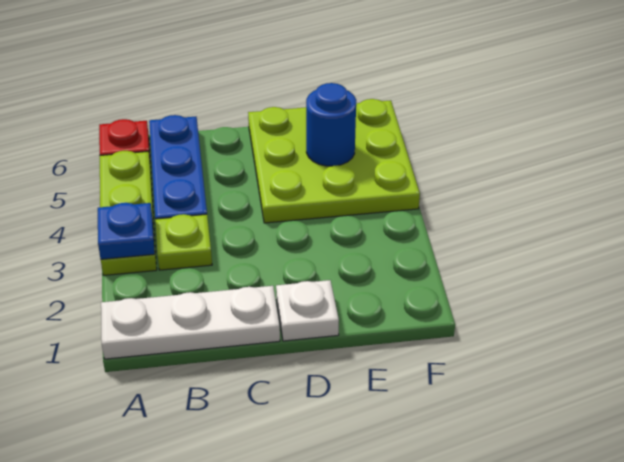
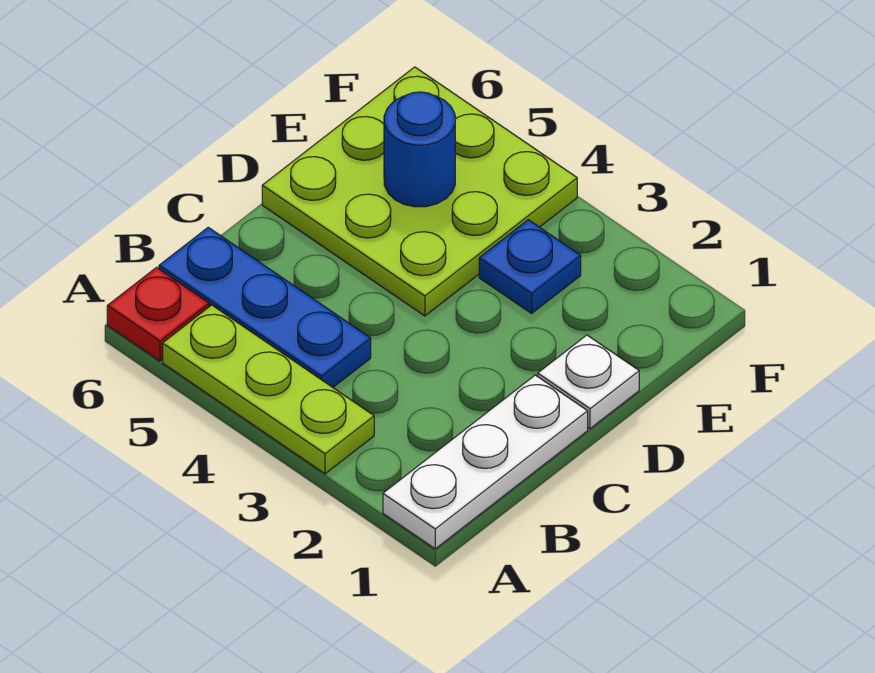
blue 1x1 plate [98,203,155,259] -> blue 1x1 plate moved to [479,220,581,313]
lime 1x1 plate [155,214,212,270] -> none

